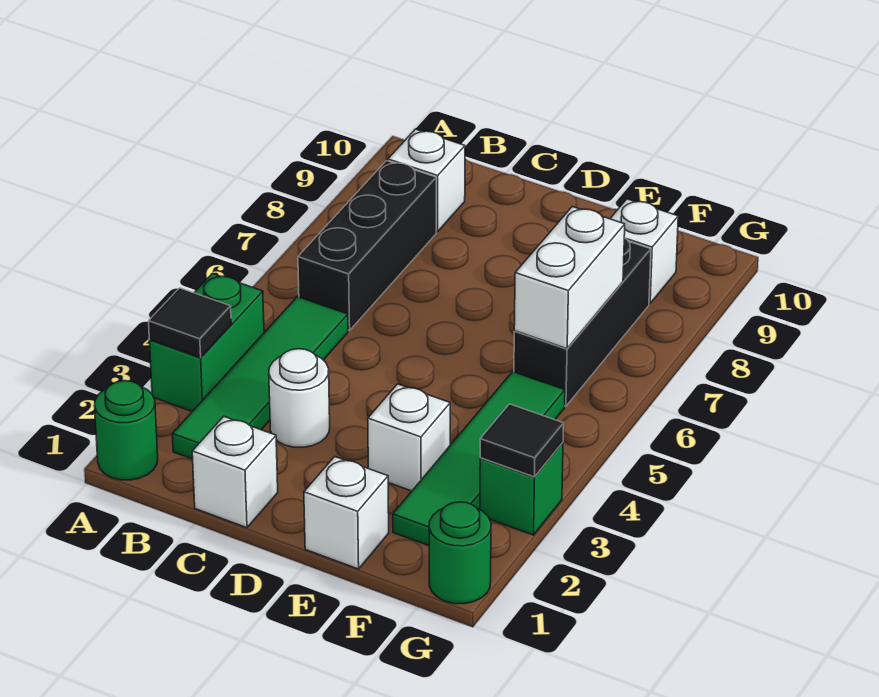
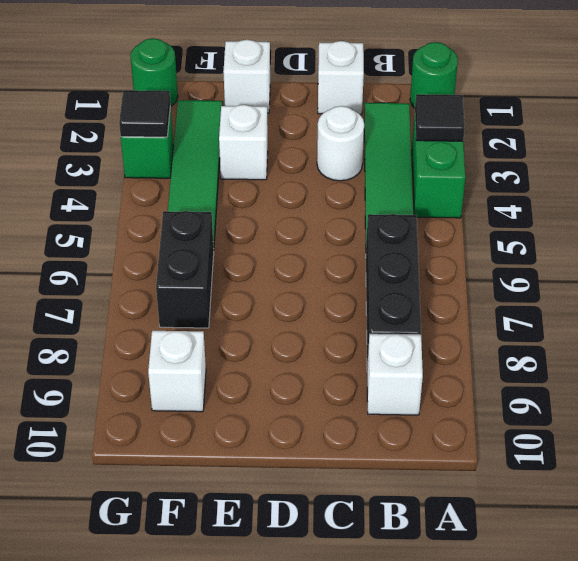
black 1x3 brick [514,238,651,406] -> black 1x2 brick [156,211,214,328]
white 1x2 brick [514,207,625,349] -> none

